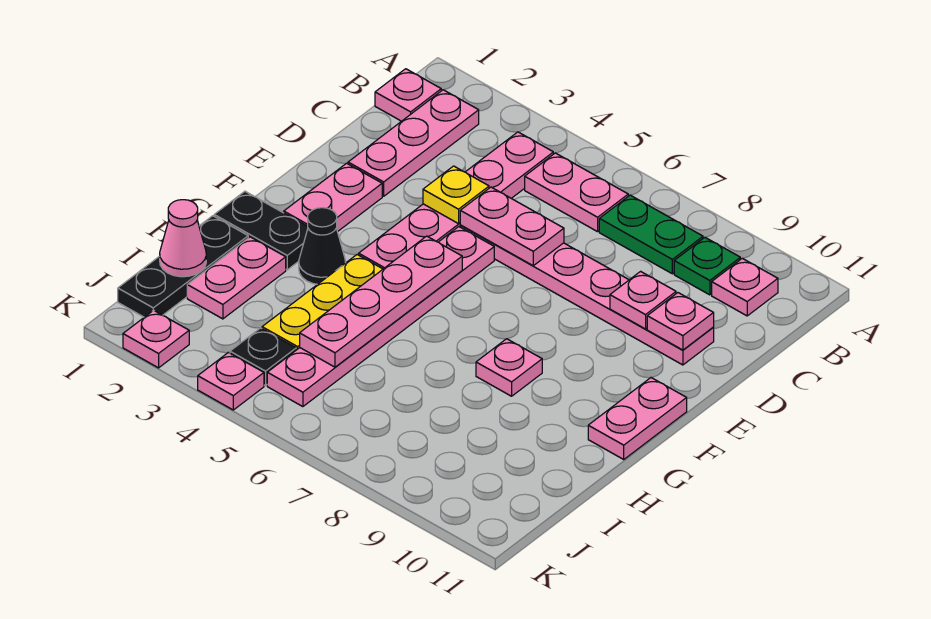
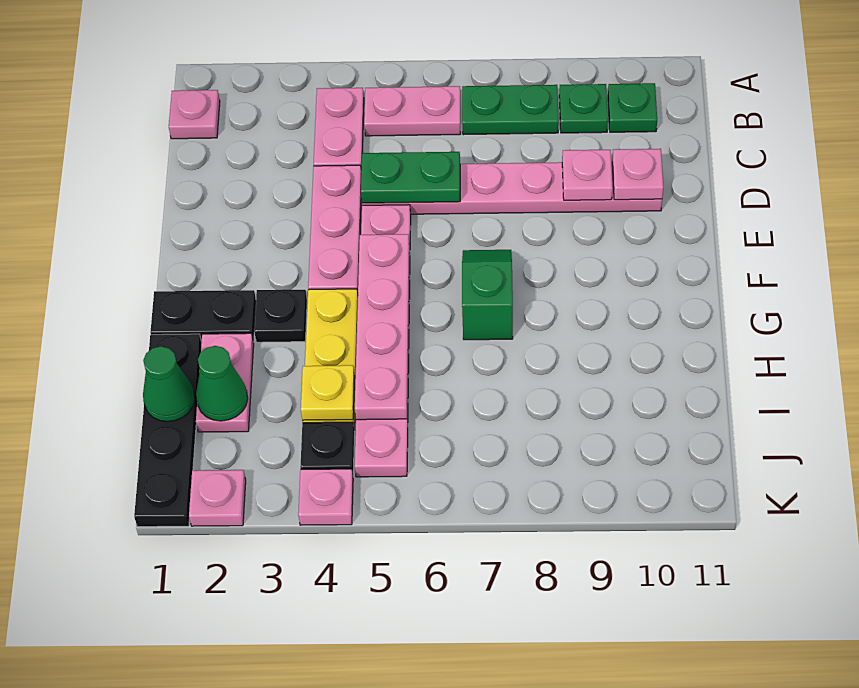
pink 1x3 plate [348,90,479,196] -> none
pink 1x1 plate [712,258,778,316] -> green 1x1 plate [608,83,657,132]
yellow 1x1 plate [423,166,489,224] -> yellow 1x1 plate moved to [301,365,355,420]
pink 1x2 plate [460,187,564,266] -> green 1x2 plate [361,152,460,203]
pink 1x2 plate [284,163,382,232] -> none
none -> green 1x2 slope [462,250,513,340]
pink 1x2 plate [588,378,687,459] -> none
black 1x1 cone [299,208,345,284] -> black 1x1 plate [254,290,307,342]
pink 1x1 plate [476,339,542,396] -> none
black 1x3 plate [118,216,248,317] -> black 1x4 plate [134,334,202,527]
pink 1x1 cone [160,200,206,277] -> green 1x1 cone [143,346,195,422]
none -> green 1x1 cone [196,346,248,421]

